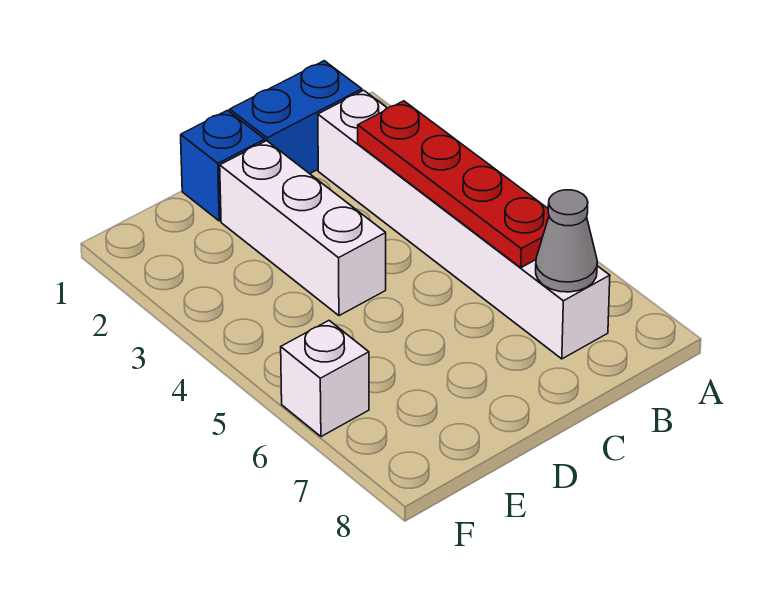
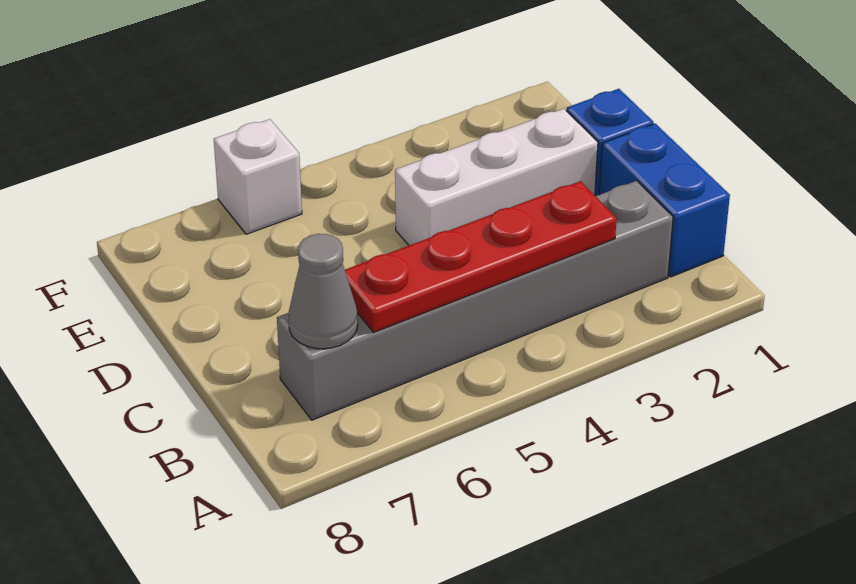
white 1x6 brick [318,90,610,359] -> grey 1x6 brick [277,181,673,420]

